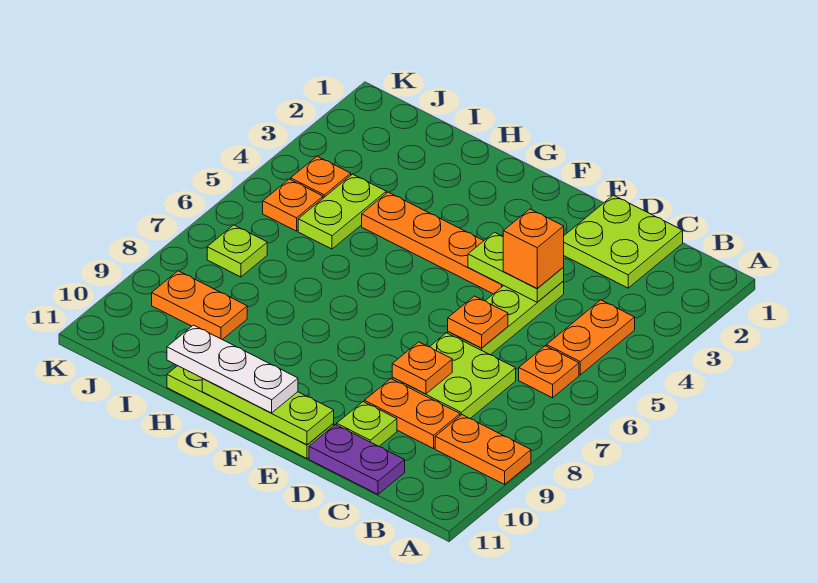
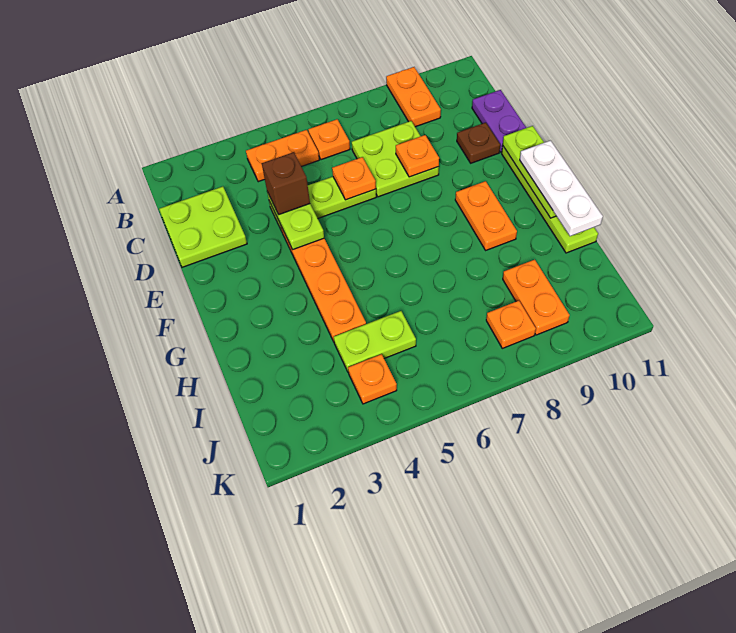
orange 1x2 plate [364,379,460,449] -> orange 1x2 plate moved to [455,181,517,250]
orange 1x1 brick [503,209,564,288] -> brown 1x1 brick [262,152,310,215]
lime 1x1 plate [337,402,397,446] -> brown 1x1 plate [457,123,500,163]
orange 1x1 plate [263,179,323,231] -> orange 1x1 plate moved to [486,301,536,348]
lime 1x1 plate [207,225,267,277] -> none

